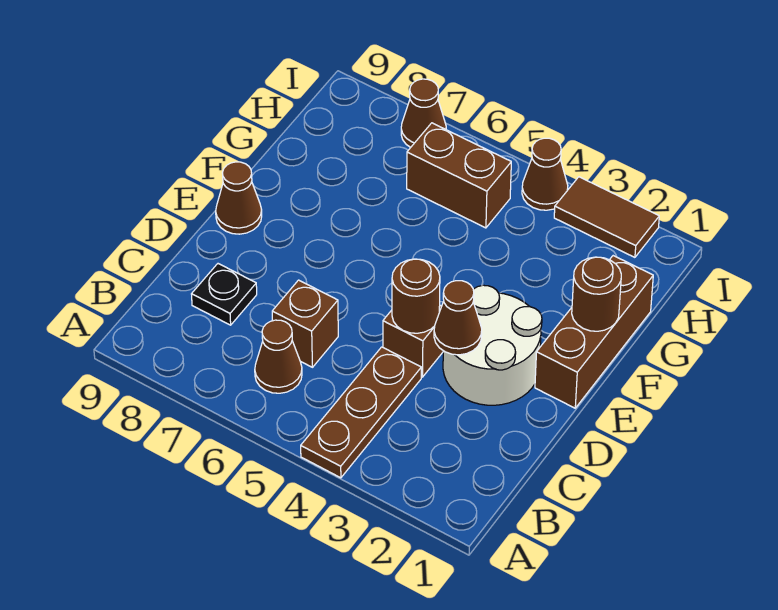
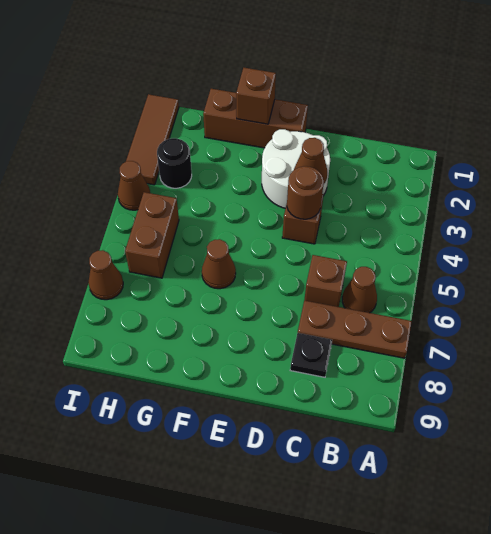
brown 1x3 plate [301,347,421,478] -> brown 1x3 plate moved to [298,301,412,358]
brown 1x1 cone [216,162,262,234] -> brown 1x1 cone moved to [202,239,236,289]
brown 1x1 round brick [572,257,621,331] -> brown 1x1 brick [236,68,276,124]
none -> black 1x1 round brick [157,138,192,188]
brown 1x2 tile [554,177,659,257] -> brown 1x3 tile [126,94,179,185]

